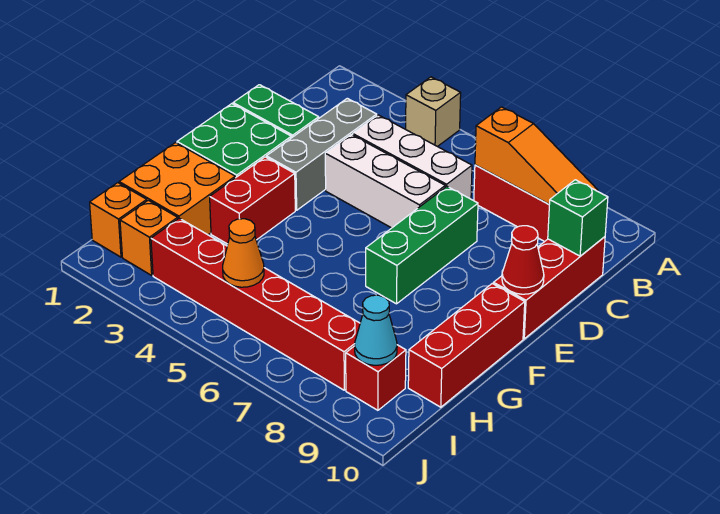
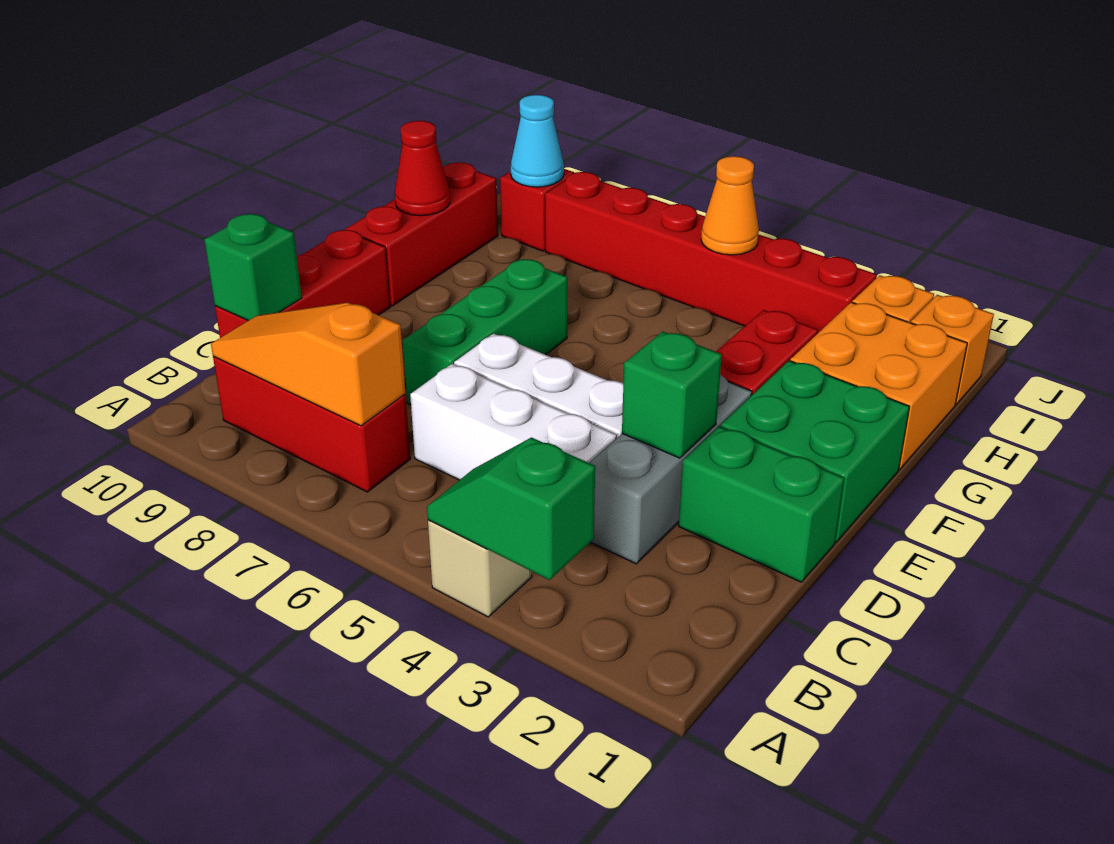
none -> green 1x2 slope [427,438,595,580]
none -> green 1x1 brick [622,331,722,458]
red 1x1 cone [502,226,544,294] -> red 1x1 cone moved to [395,121,450,216]

